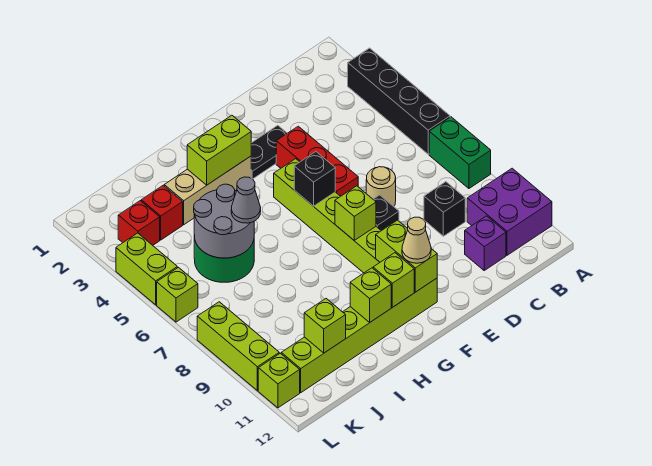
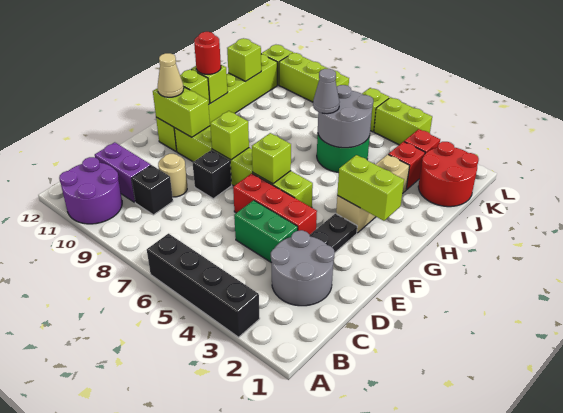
green 1x2 brick [429,117,491,188] -> green 1x2 brick moved to [234,200,298,263]
purple 2x2 brick [467,168,552,255] -> purple 2x2 round brick [59,157,122,224]
none -> grey 2x2 round brick [271,230,335,306]
purple 1x1 brick [465,216,506,270] -> purple 1x2 brick [95,142,151,202]
tan 1x1 round brick [366,167,396,206] -> tan 1x1 round brick moved to [158,154,187,197]
black 1x1 brick [294,152,335,206] -> lime 1x1 brick [252,133,291,184]
lime 1x2 brick [187,115,251,185] -> lime 1x2 brick turned to [337,155,404,221]
none -> red 1x1 round brick [194,32,221,74]
none -> red 2x2 round brick [418,142,479,207]

